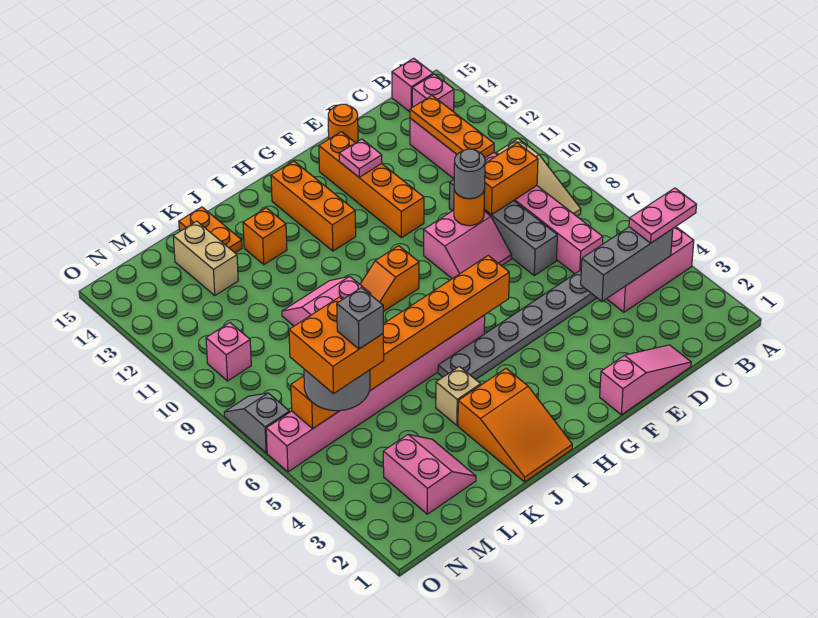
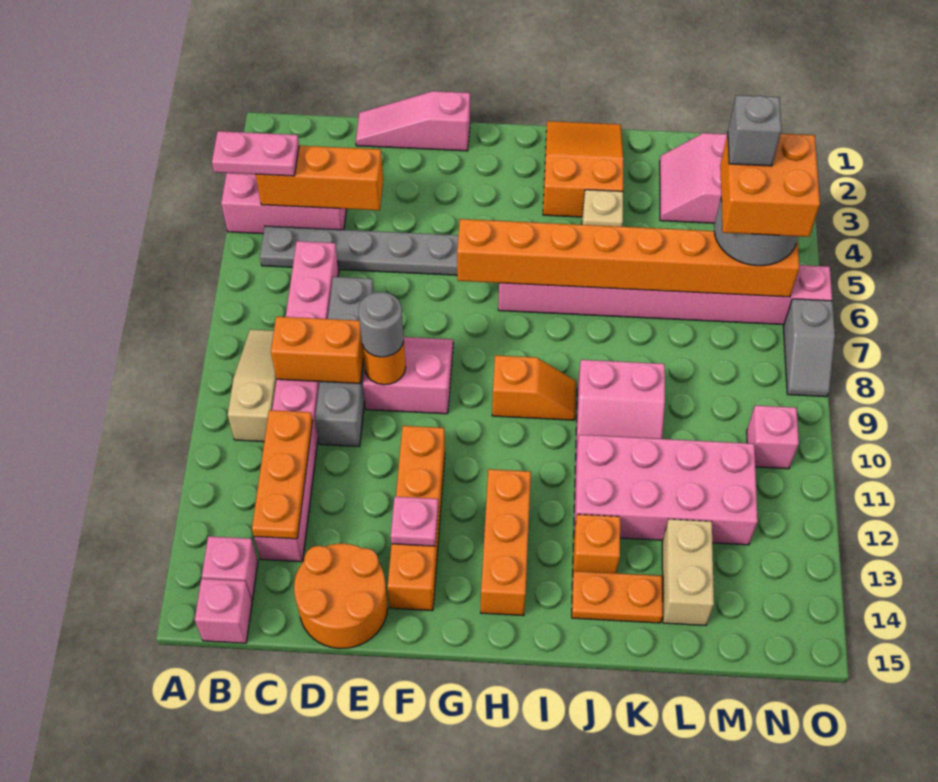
grey 1x3 brick [581,227,673,301] -> orange 1x3 brick [255,146,383,210]
orange 1x1 round brick [328,104,358,143] -> orange 2x2 round brick [294,544,388,649]
none -> pink 2x4 brick [574,435,758,545]
orange 1x2 plate [179,207,242,253] -> orange 1x2 plate turned to [572,571,663,623]

